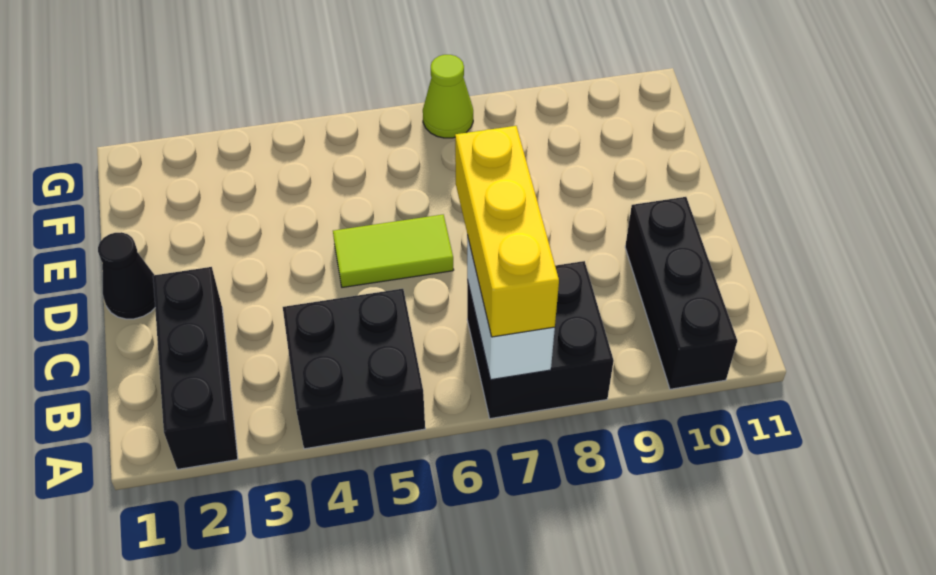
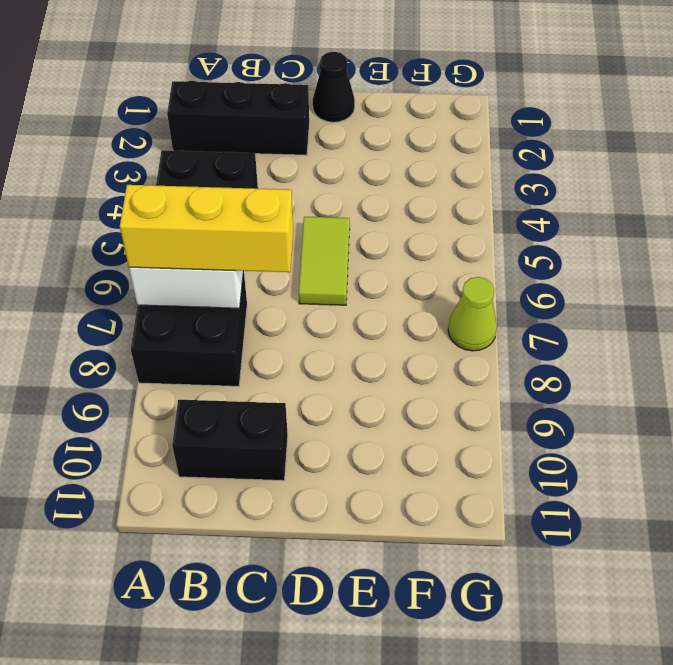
black 1x3 brick [625,197,737,389] -> black 1x2 brick [172,400,288,481]

